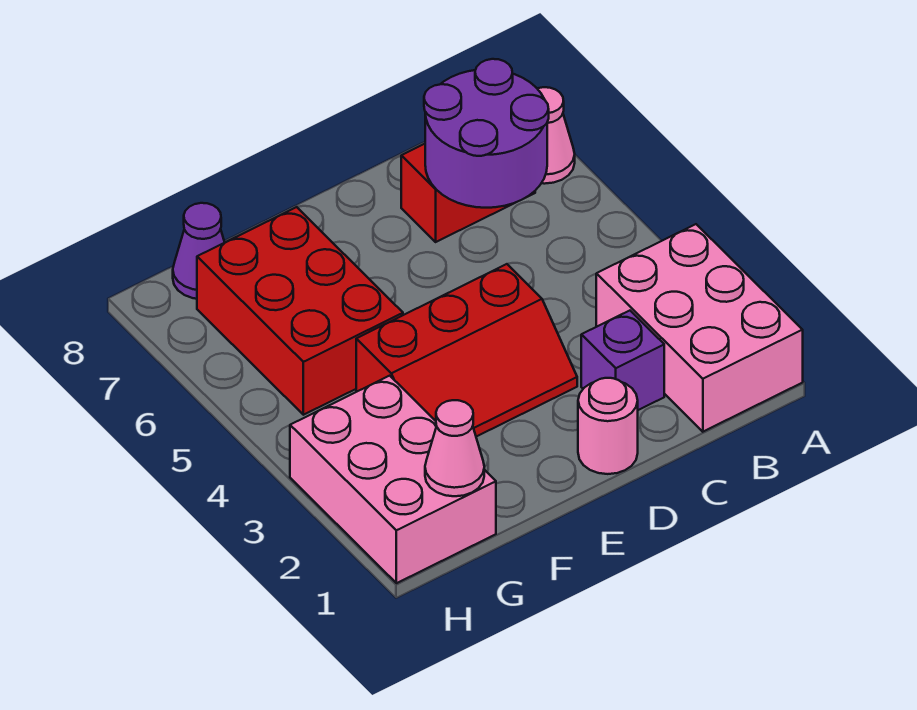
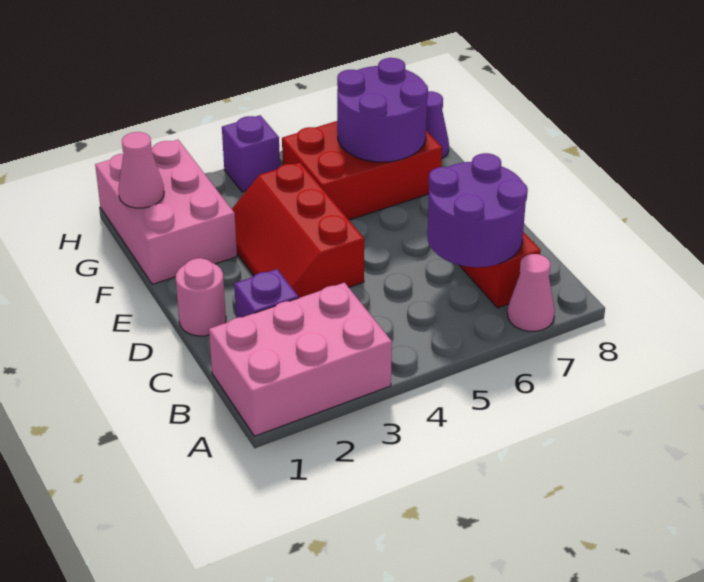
none -> purple 2x2 round brick [337,58,428,162]
pink 2x3 brick [290,376,496,583] -> pink 2x3 brick turned to [95,140,237,284]
none -> purple 1x1 brick [222,115,280,192]

